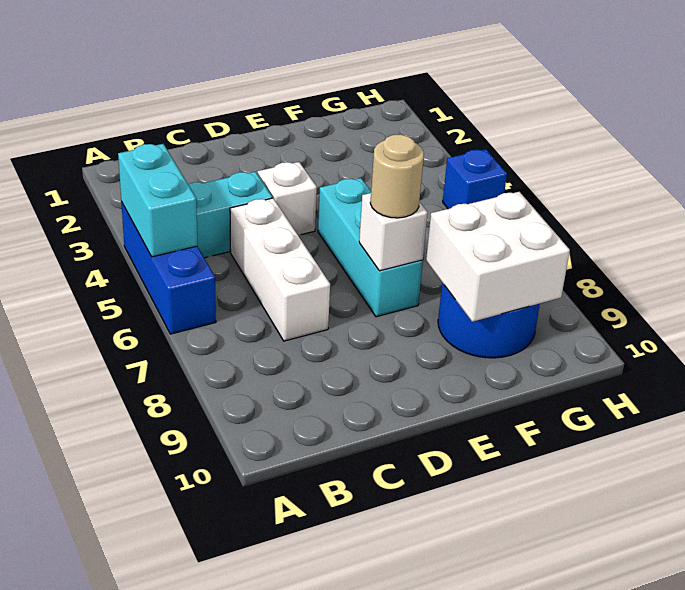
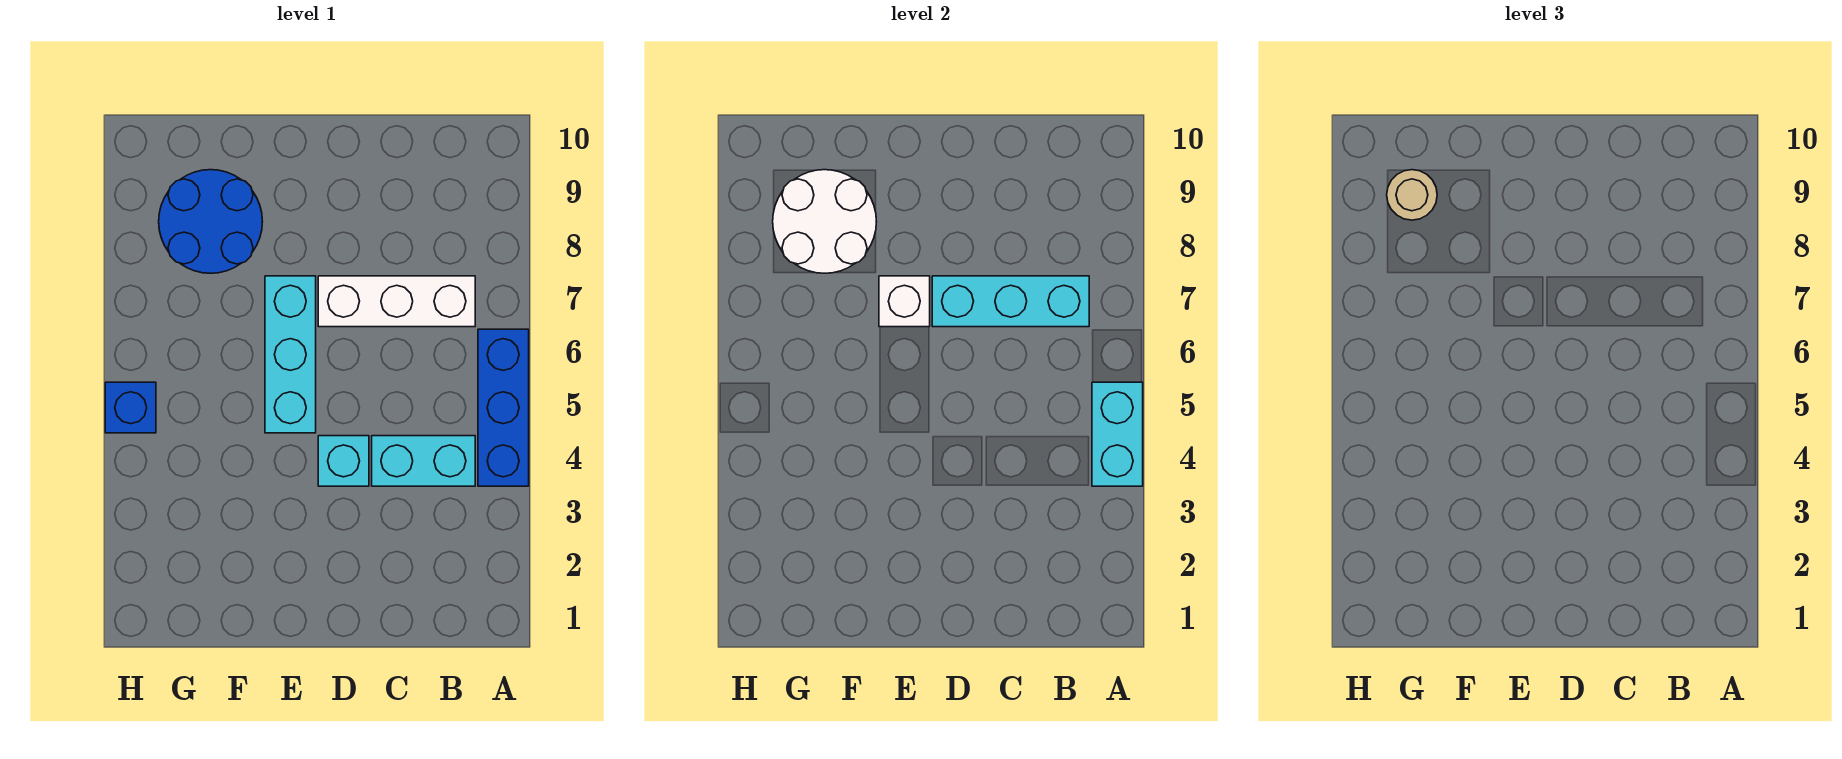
none -> cyan 1x3 brick [932,276,1089,327]
white 1x3 brick [230,198,330,341] -> white 1x3 brick turned to [318,276,475,327]
white 1x1 brick [258,162,317,235] -> cyan 1x1 brick [318,436,369,486]
tan 1x1 round brick [370,134,424,218] -> tan 1x1 round brick moved to [1387,170,1437,220]
white 2x2 brick [426,192,570,322] -> white 2x2 round brick [773,170,877,273]

